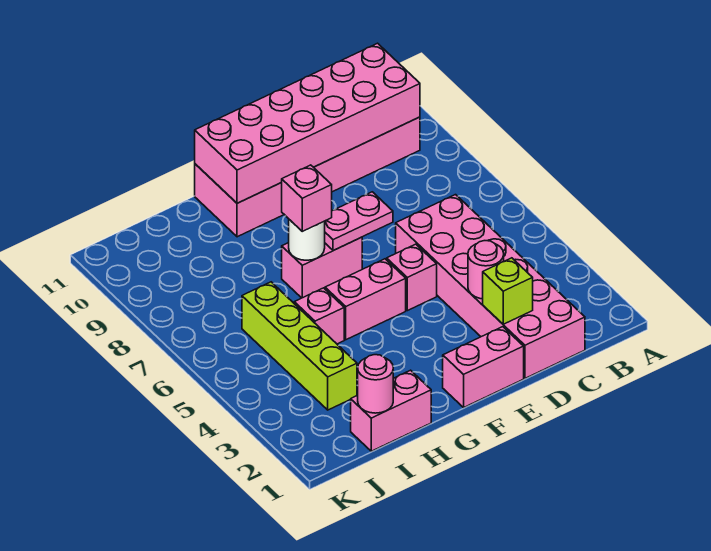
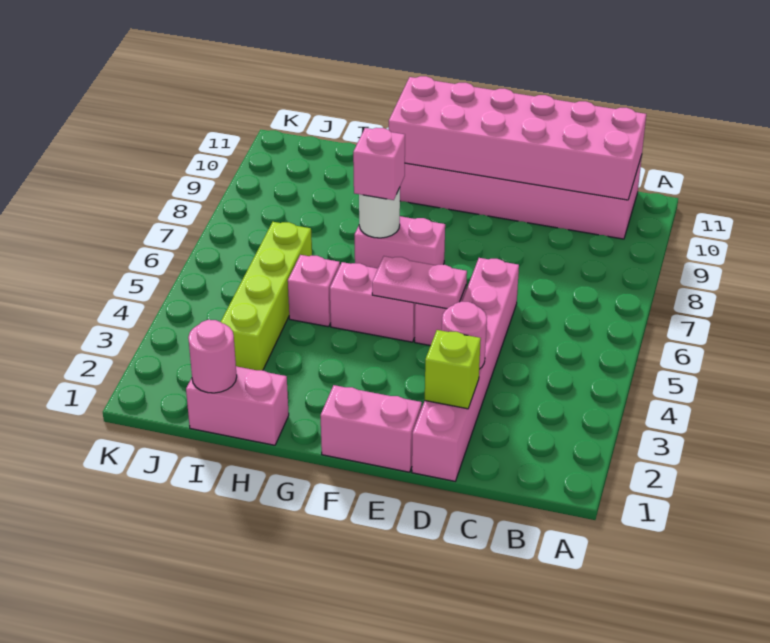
pink 2x6 brick [396,195,585,378] -> pink 1x6 brick [412,258,519,481]
pink 1x2 plate [325,192,393,251] -> pink 1x2 plate moved to [372,256,467,309]

